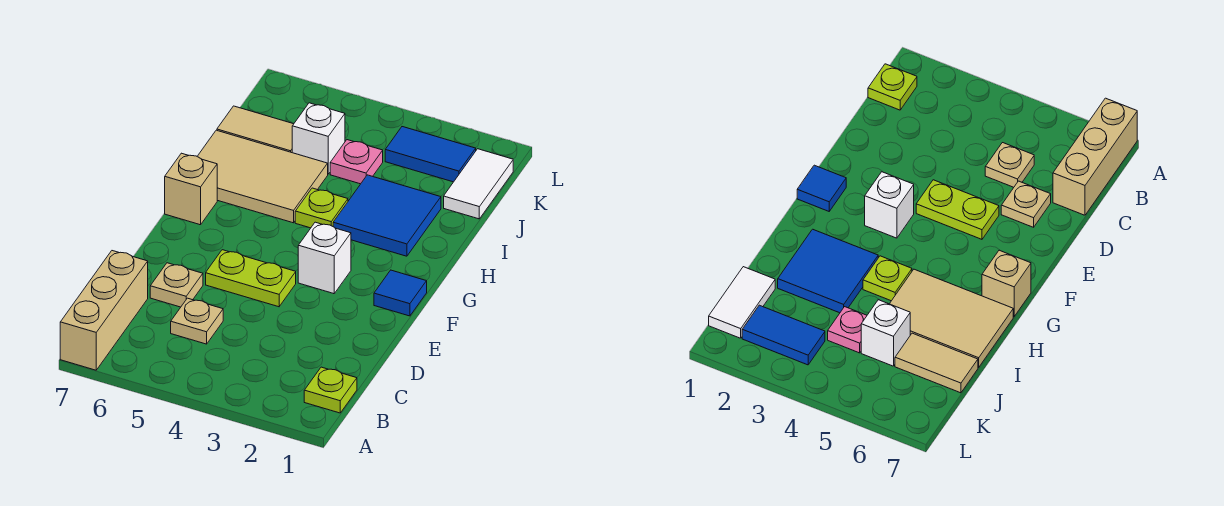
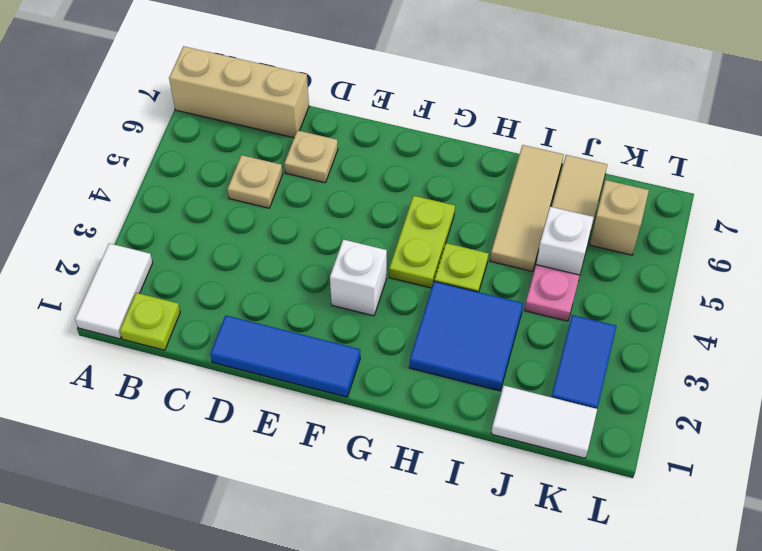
none -> white 1x2 tile [75,243,153,339]
lime 1x2 plate [206,250,296,307] -> lime 1x2 plate moved to [389,196,455,288]
blue 1x1 tile [374,270,427,316] -> blue 1x3 tile [210,315,360,397]
tan 1x1 brick [165,153,217,225] -> tan 1x1 brick moved to [590,180,649,255]
tan 2x3 tile [197,130,328,223] -> tan 1x3 tile [490,145,563,272]

